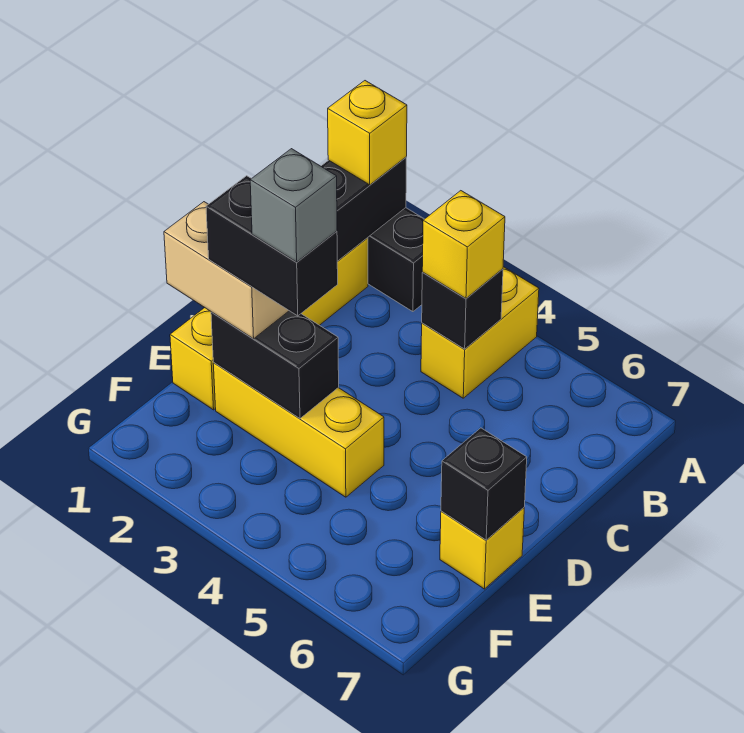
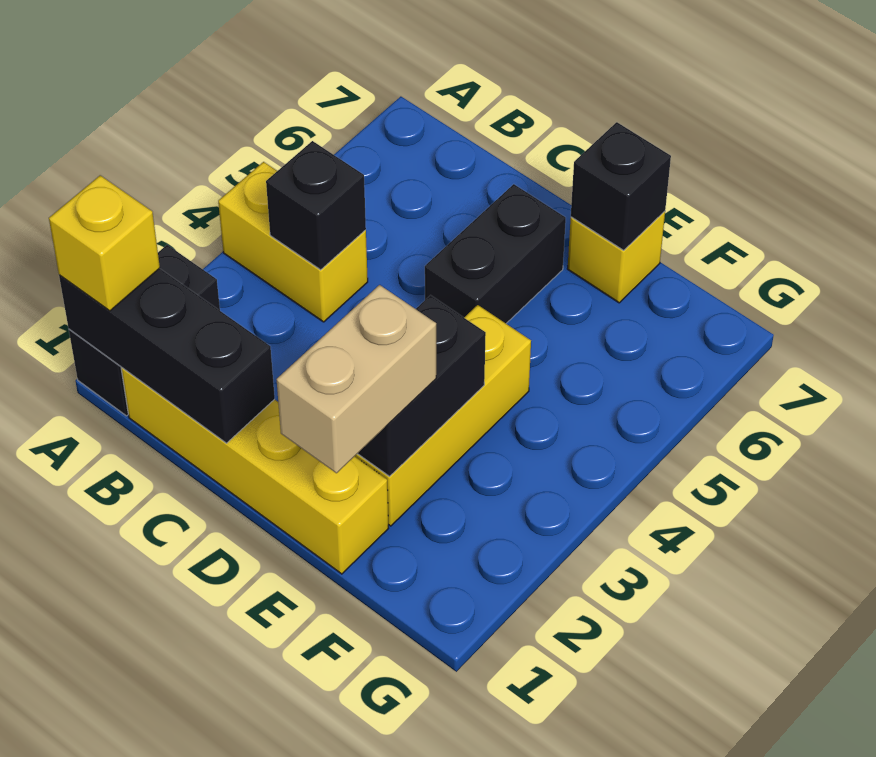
yellow 1x1 brick [422,191,505,298] -> none
black 1x2 brick [206,176,338,316] -> black 1x2 brick moved to [425,184,566,323]
grey 1x1 brick [250,149,337,262] -> none

